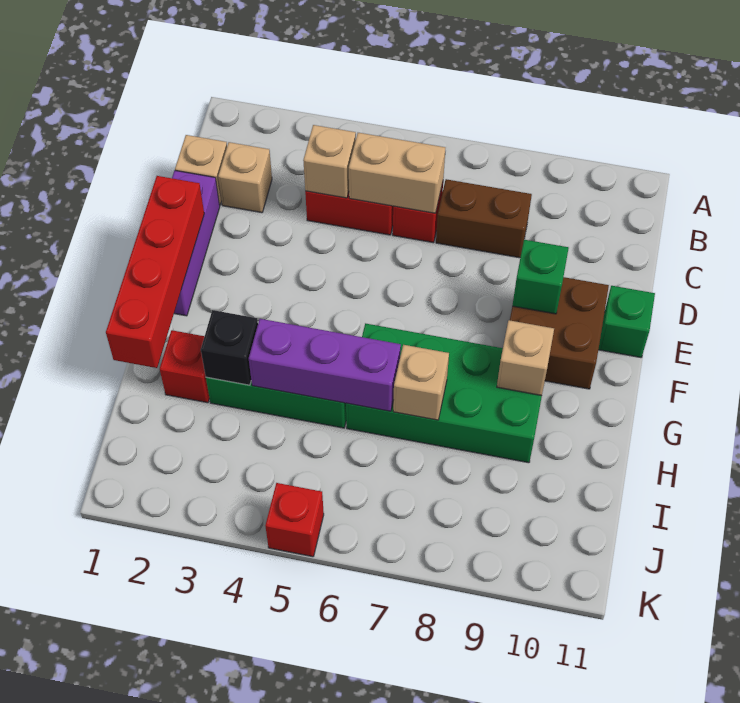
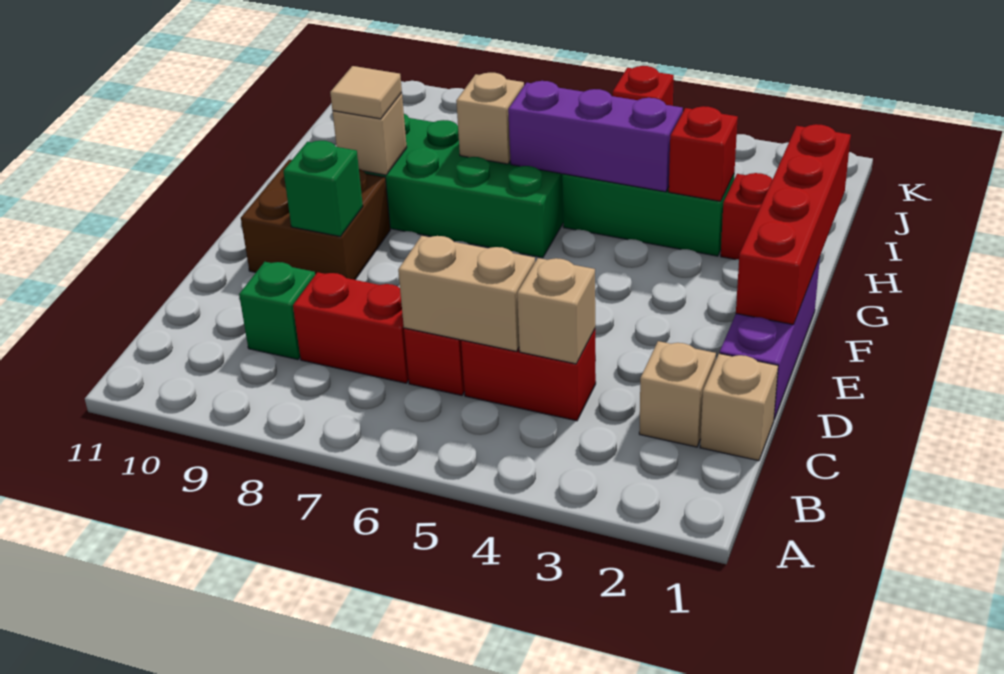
brown 1x2 brick [436,179,532,258] -> red 1x2 brick [293,272,409,383]
green 1x1 brick [598,286,655,357] -> green 1x1 brick moved to [239,262,315,360]
none -> tan 1x1 tile [330,66,402,119]
black 1x1 brick [201,310,258,385] -> red 1x1 brick [669,106,738,201]

